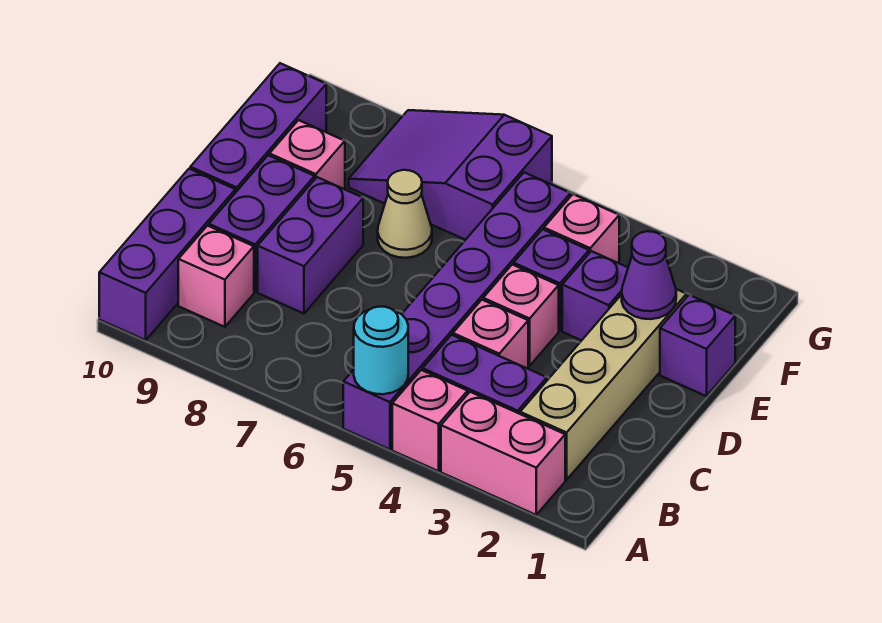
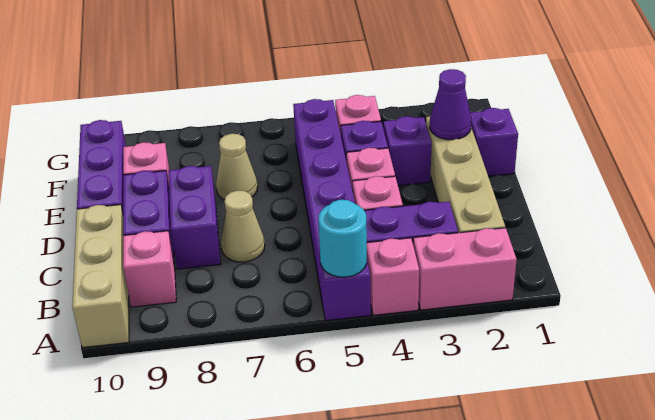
purple 1x3 brick [99,169,235,340] -> tan 1x3 brick [72,205,129,348]
none -> tan 1x1 cone [221,190,265,262]
purple 2x3 slope [349,110,552,240] -> none

